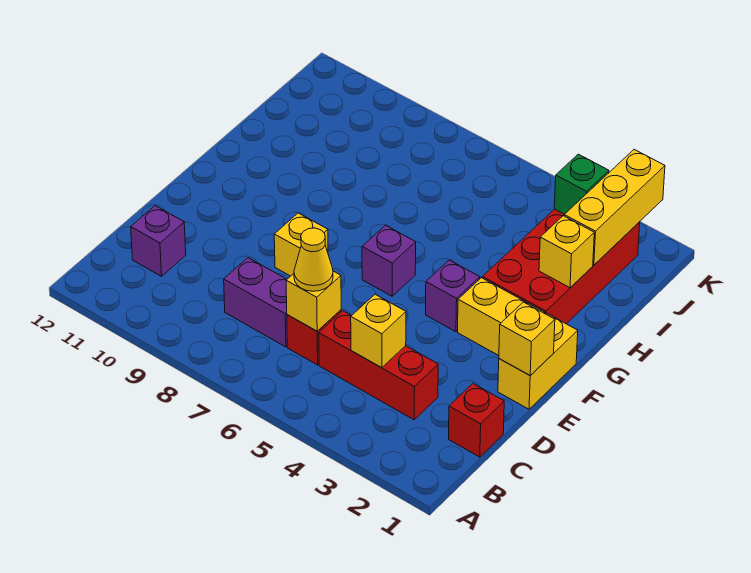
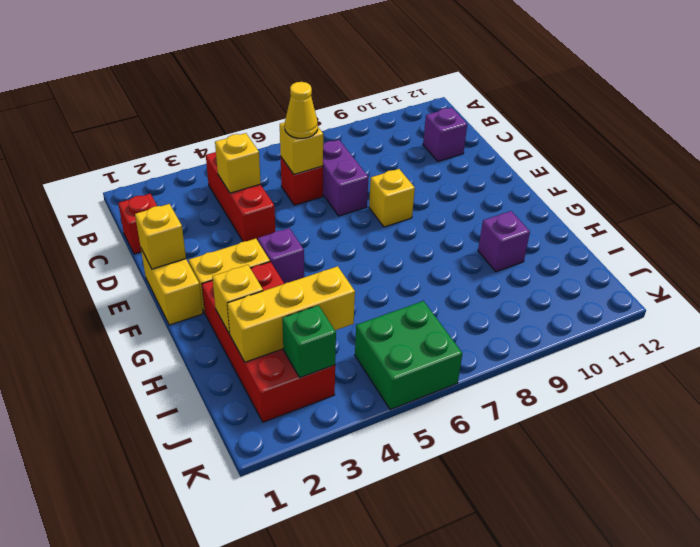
red 1x3 brick [319,311,438,420] -> red 1x3 brick turned to [206,152,275,242]
purple 1x2 brick [224,258,287,347] -> purple 1x2 brick turned to [323,140,368,216]
purple 1x1 brick [362,225,416,296] -> purple 1x1 brick moved to [478,211,530,272]
yellow 1x3 brick [564,150,665,265] -> yellow 1x3 brick turned to [227,266,355,362]
none -> green 2x2 brick [355,301,463,410]

